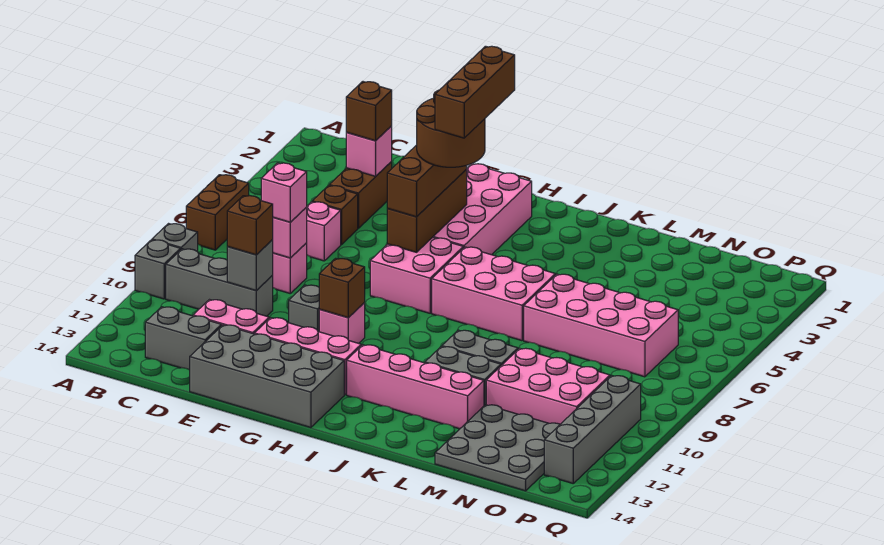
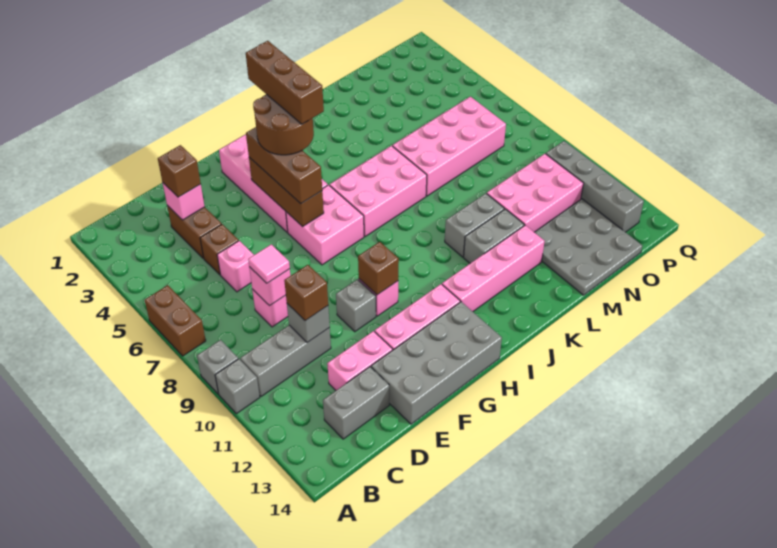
pink 1x1 brick [261,163,307,222] -> pink 1x1 tile [248,244,290,283]

